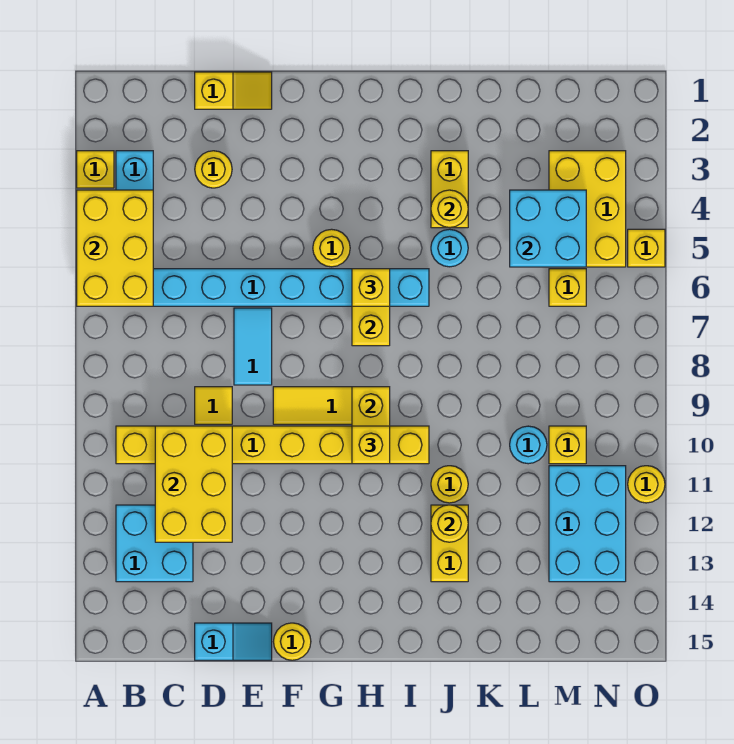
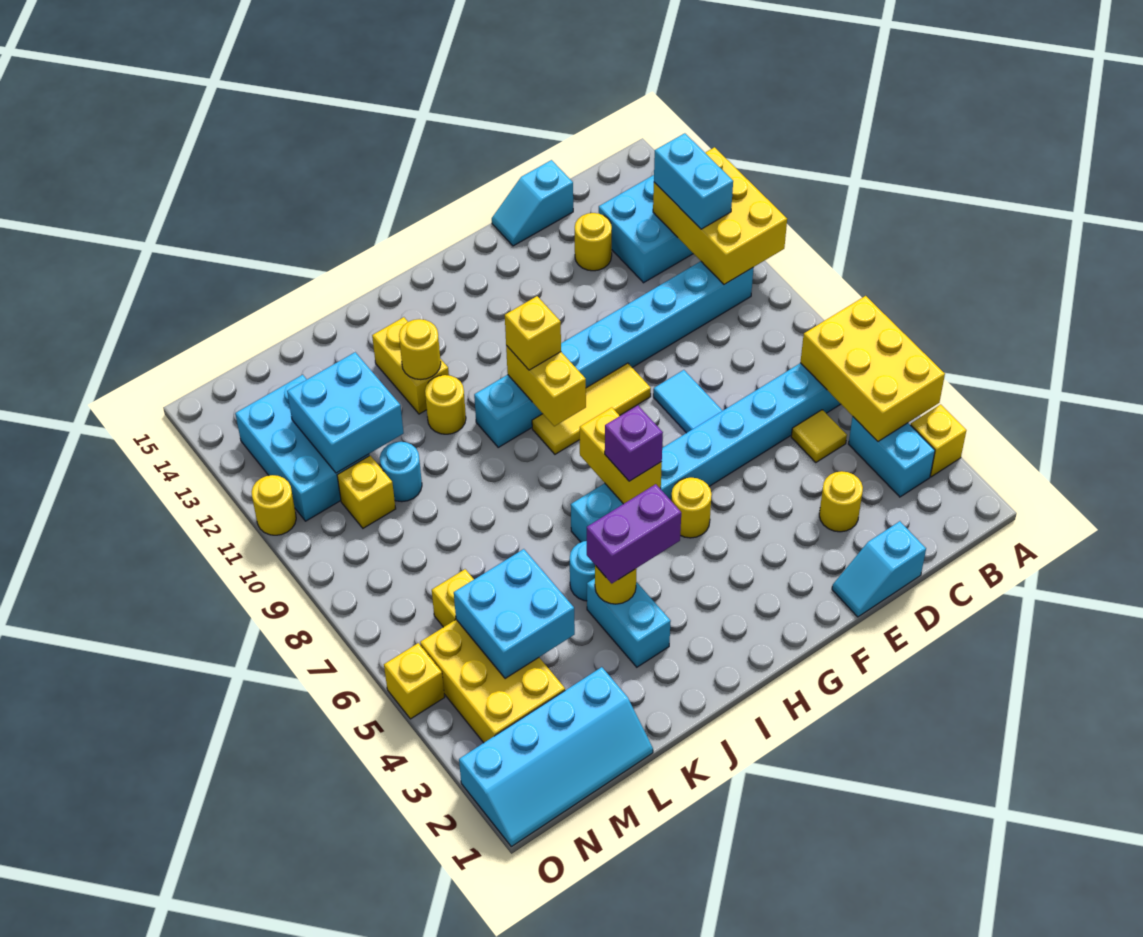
yellow 1x8 brick [116,426,429,464] -> cyan 1x8 brick [474,261,753,447]
none -> cyan 1x2 brick [654,133,733,229]
yellow 2x3 brick [155,426,232,542] -> yellow 2x3 brick moved to [653,147,787,284]
yellow 1x2 slope [195,72,272,109] -> cyan 1x2 slope [832,521,926,617]
yellow 1x1 tile [195,387,232,424] -> yellow 1x1 tile moved to [791,410,847,462]
yellow 1x1 round brick [273,623,311,660] -> yellow 1x1 round brick moved to [575,213,612,271]
yellow 1x1 brick [352,269,390,306] -> purple 1x1 brick [605,405,663,481]
none -> purple 1x2 brick [587,484,681,583]
yellow 1x2 brick [431,151,468,228] -> cyan 1x2 brick [587,578,671,667]
none -> cyan 2x4 slope [459,667,653,847]
none -> cyan 2x2 brick [287,352,404,473]

